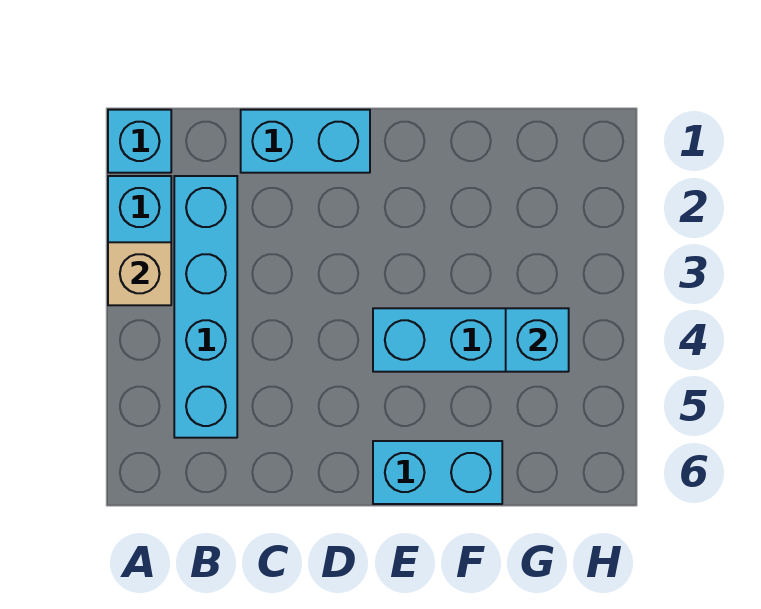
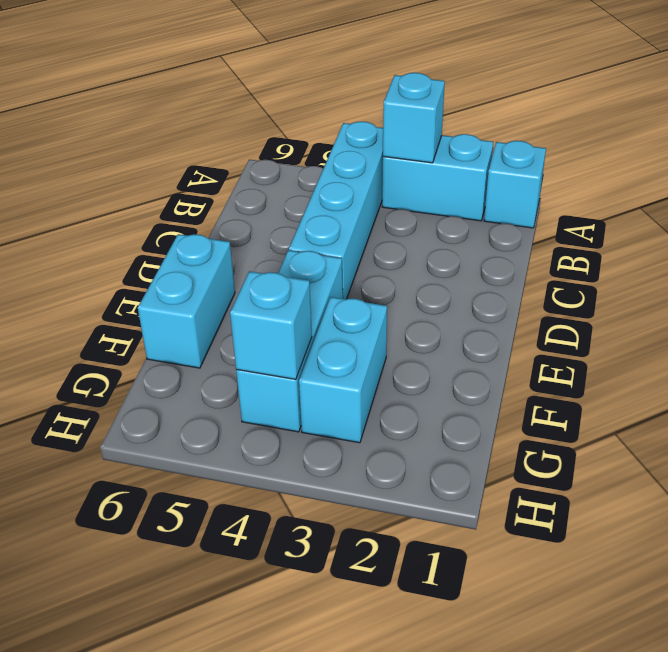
tan 1x1 brick [108,242,171,305] -> cyan 1x1 brick [383,73,445,163]
cyan 1x4 brick [174,176,237,438] -> cyan 1x4 brick turned to [289,122,383,299]
cyan 1x2 brick [241,110,370,173] -> cyan 1x2 brick moved to [299,297,387,443]

